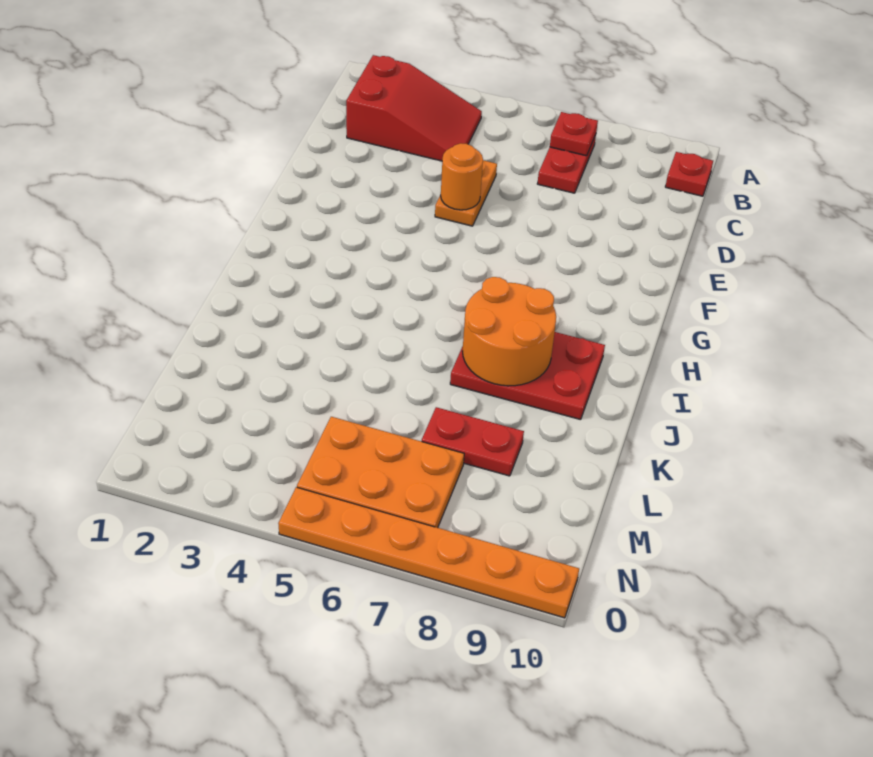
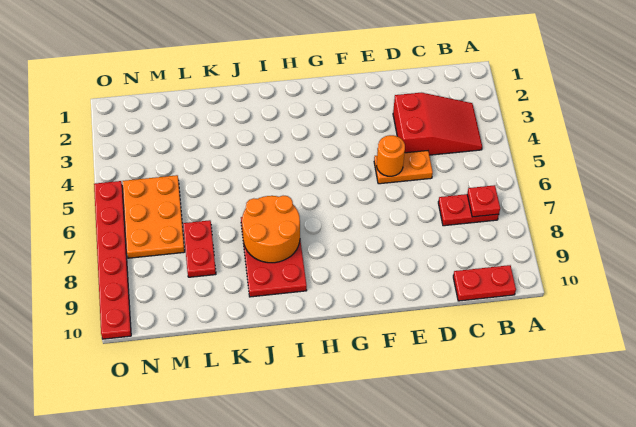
red 2x3 slope [346,55,482,161] -> red 2x3 slope turned to [393,93,482,155]
red 1x1 plate [665,152,713,196] -> red 1x2 plate [453,265,516,301]
orange 1x6 plate [278,487,579,618] -> red 1x6 plate [94,181,131,339]

